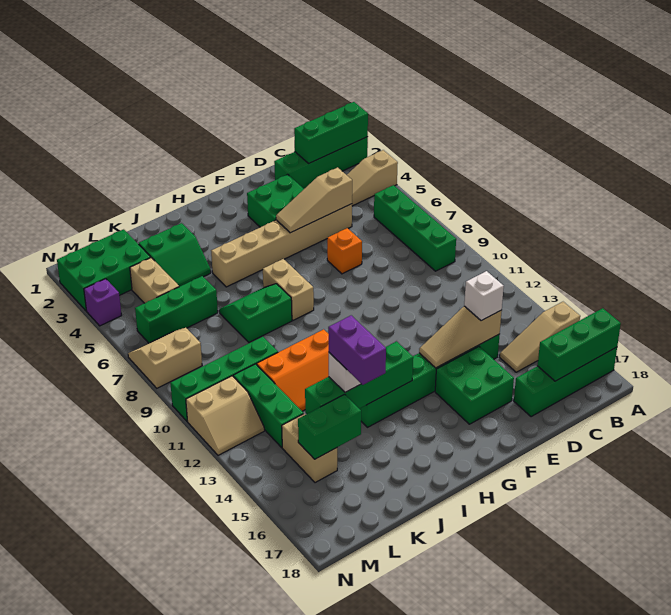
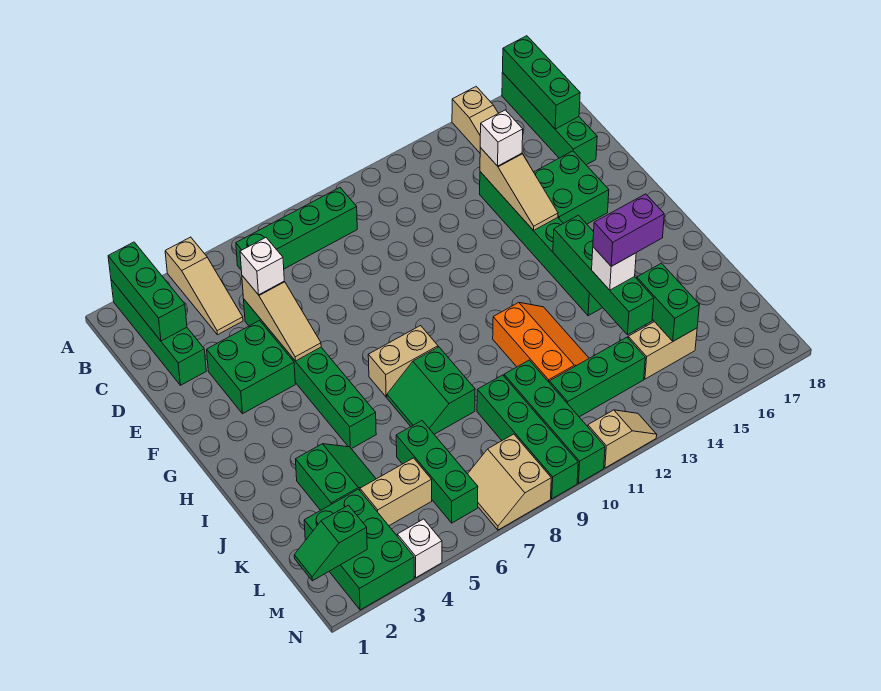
tan 1x6 brick [211,204,352,287] -> green 1x6 brick [244,300,376,449]
none -> white 1x1 brick [240,238,284,295]
orange 1x1 brick [327,228,362,274] -> none
none -> green 1x4 brick [477,375,578,499]
none -> green 1x2 slope [294,505,367,581]
tan 2x2 slope [186,376,264,455] -> tan 1x2 slope [588,410,657,468]
purple 1x1 brick [84,279,122,326] -> white 1x1 brick [397,519,442,578]

